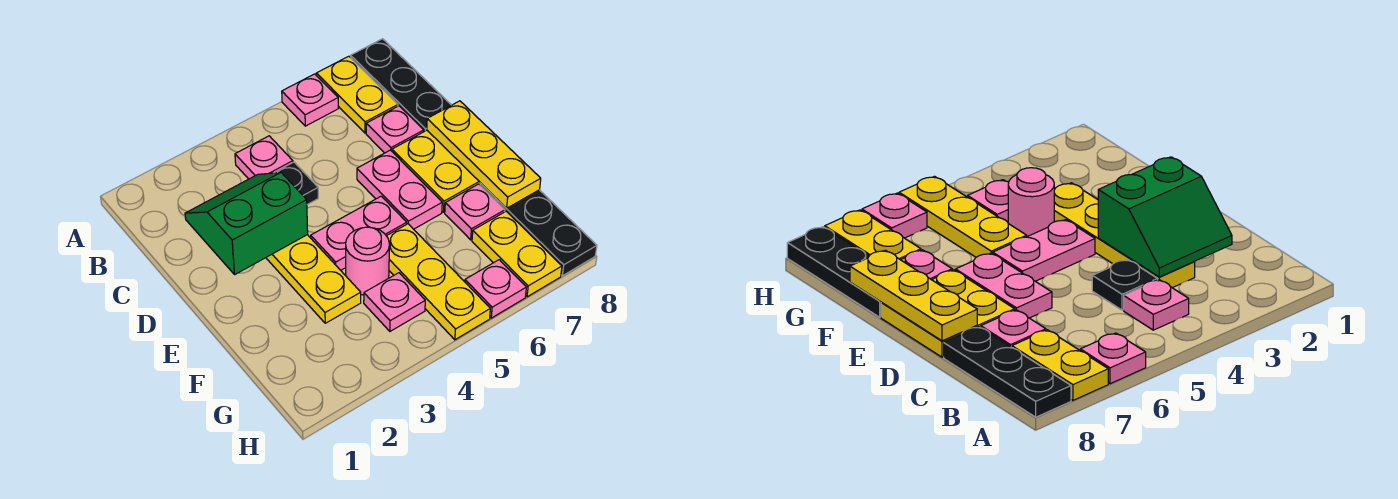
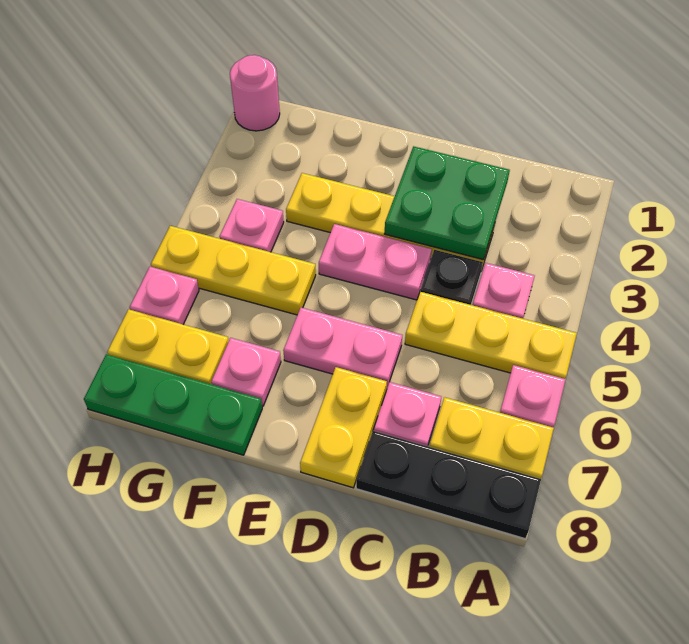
green 2x2 slope [185,172,308,274] -> green 2x2 plate [385,146,510,260]
yellow 2x2 plate [392,130,480,212] -> yellow 1x2 plate [300,367,387,488]
yellow 1x3 plate [427,101,541,208] -> yellow 1x3 plate moved to [405,292,577,379]
pink 1x2 plate [311,196,407,270] -> pink 1x2 plate turned to [319,224,432,300]
pink 1x1 round brick [346,227,390,295] -> pink 1x1 round brick moved to [230,55,280,131]
black 1x3 plate [480,183,597,276] -> green 1x3 plate [84,354,262,455]

